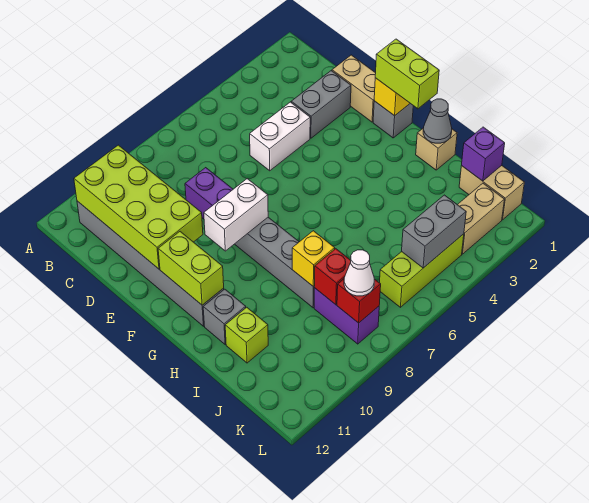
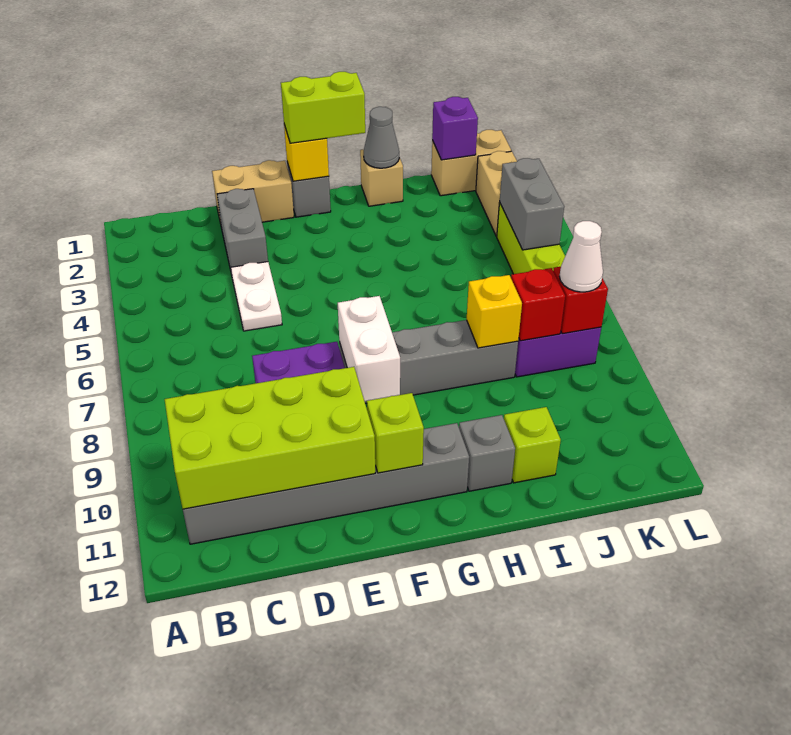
white 1x2 brick [250,102,310,171] -> white 1x2 plate [231,262,282,331]
lime 1x2 brick [158,232,224,305] -> lime 1x1 brick [367,393,424,473]

